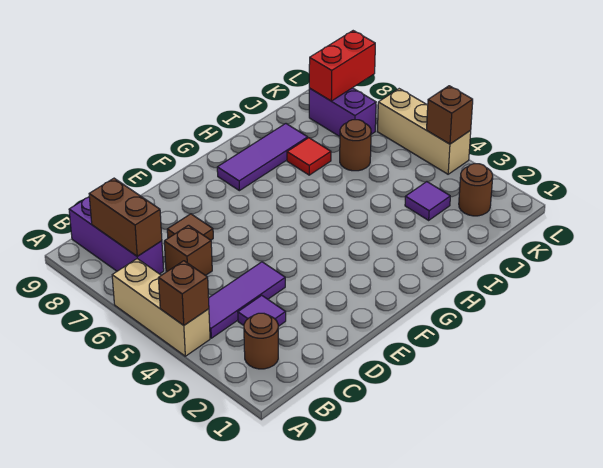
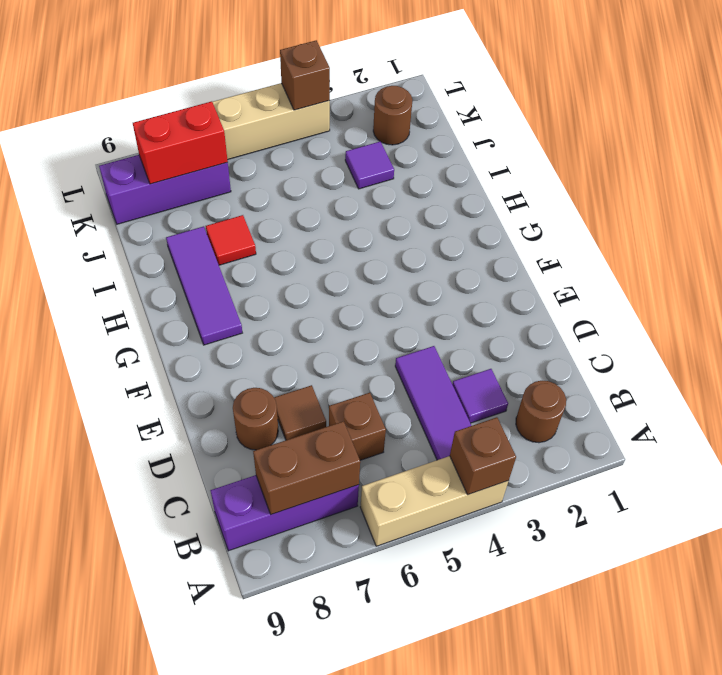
brown 1x1 round brick [340,120,371,171] -> brown 1x1 round brick moved to [233,388,278,450]
purple 1x2 brick [309,88,376,137] -> purple 1x3 brick [99,155,231,224]
red 1x2 brick [309,31,375,101] -> red 1x2 brick turned to [133,101,228,184]

